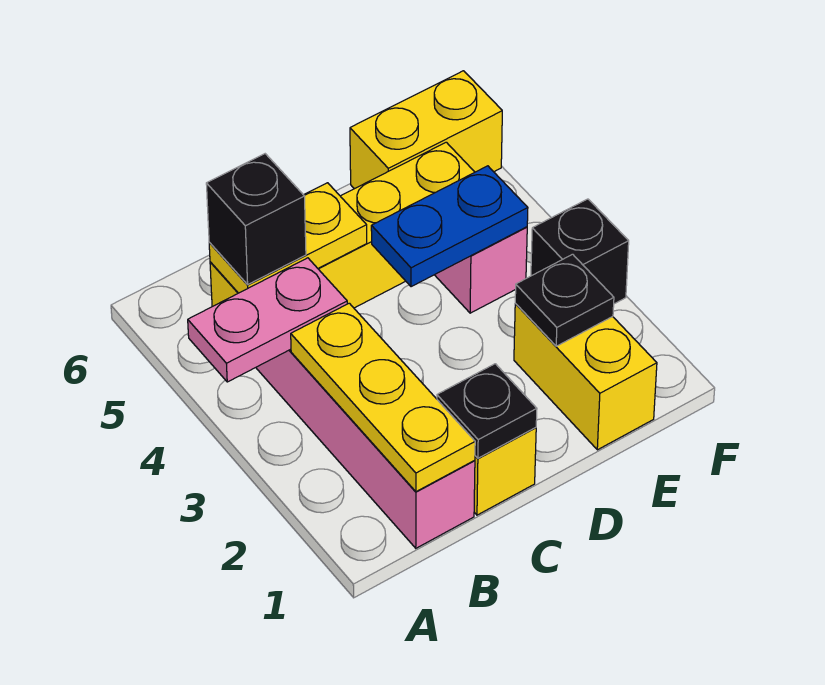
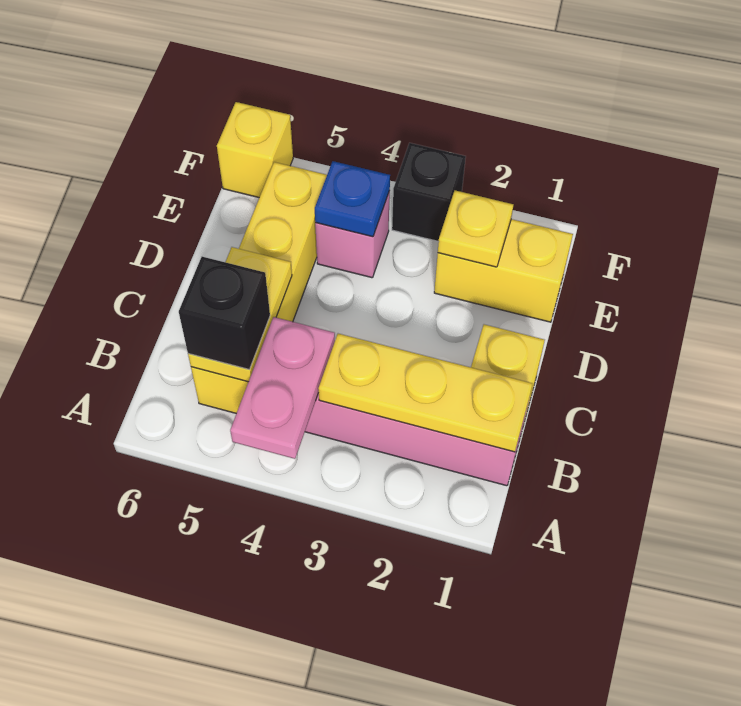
black 1x1 plate [437,364,537,458] -> none
blue 1x2 plate [371,166,528,287] -> blue 1x1 plate [315,161,390,237]
black 1x1 plate [515,254,614,346] -> yellow 1x1 plate [438,190,513,267]
yellow 1x2 brick [350,71,502,189] -> yellow 1x1 brick [217,102,293,198]

